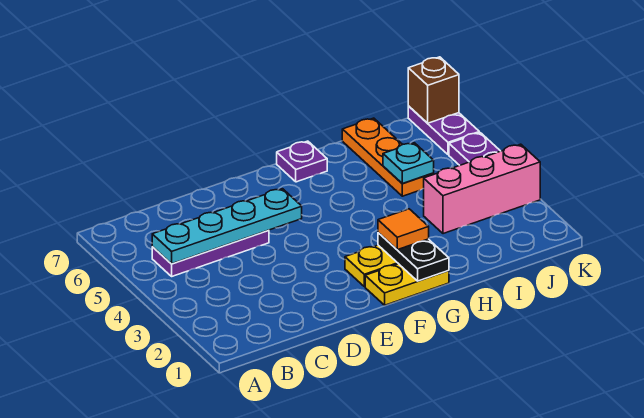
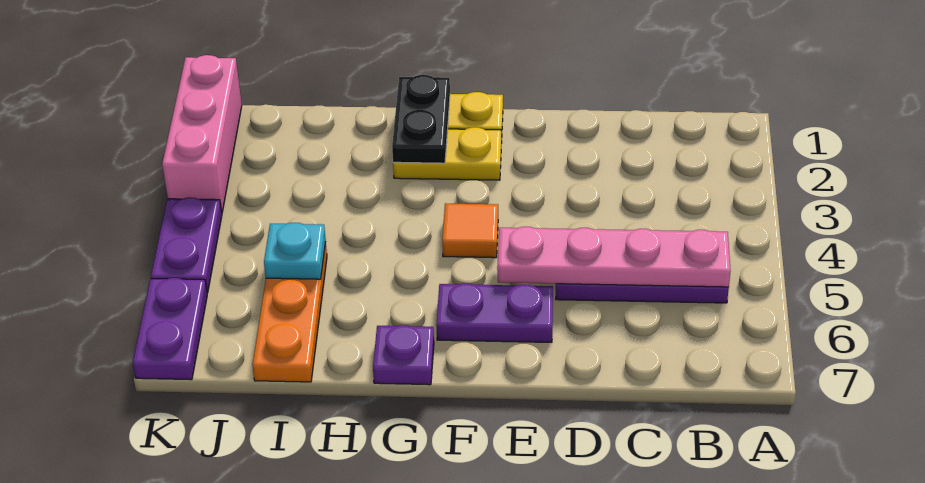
cyan 1x4 plate [152,189,302,264] -> pink 1x4 plate [497,227,731,287]
none -> purple 1x2 plate [436,283,553,342]
orange 1x1 tile [378,209,429,250] -> orange 1x1 tile moved to [442,203,498,258]
pink 1x3 brick [424,144,540,234] -> pink 1x3 brick turned to [162,55,242,212]
brown 1x1 brick [408,57,459,123] -> none

